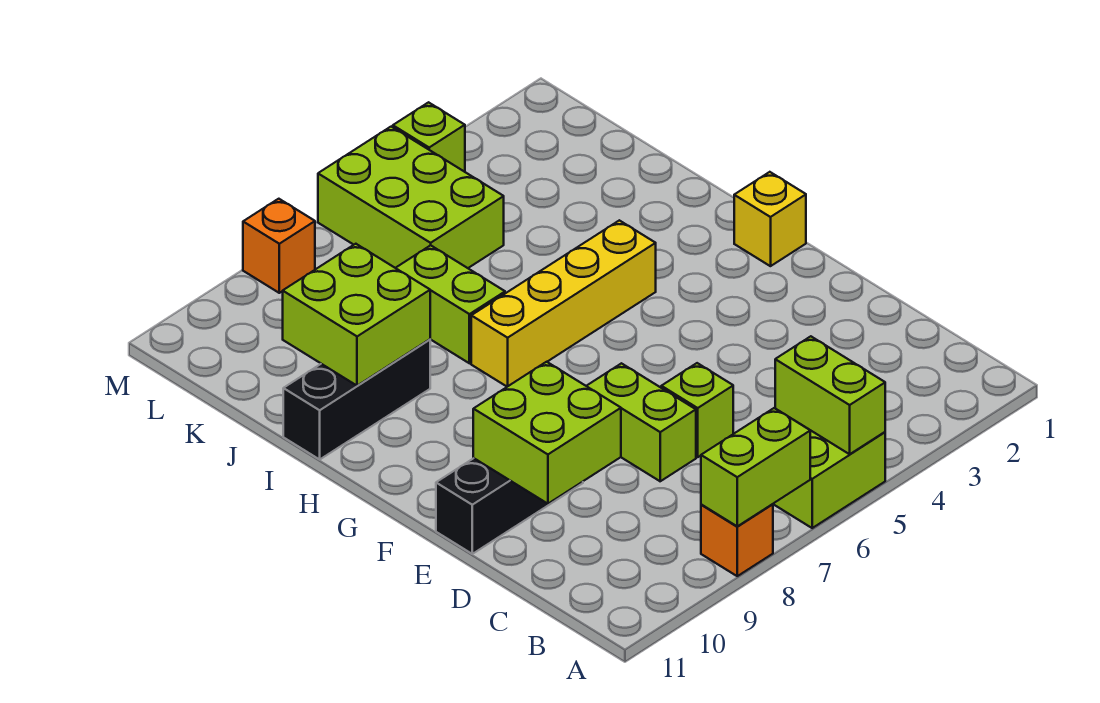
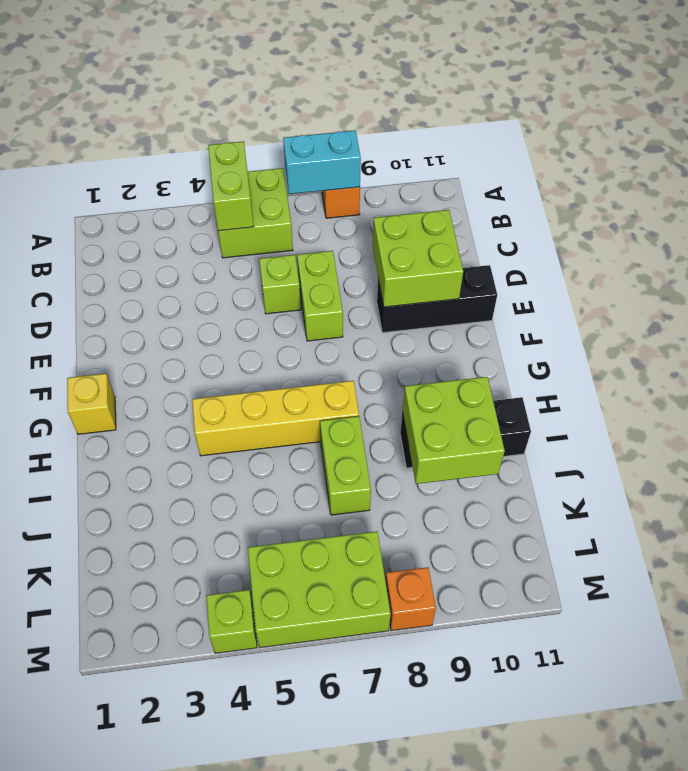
lime 1x2 brick [701,408,810,527] -> cyan 1x2 brick [283,130,361,194]
lime 2x3 brick [318,127,504,268] -> lime 2x3 brick turned to [248,531,391,648]

